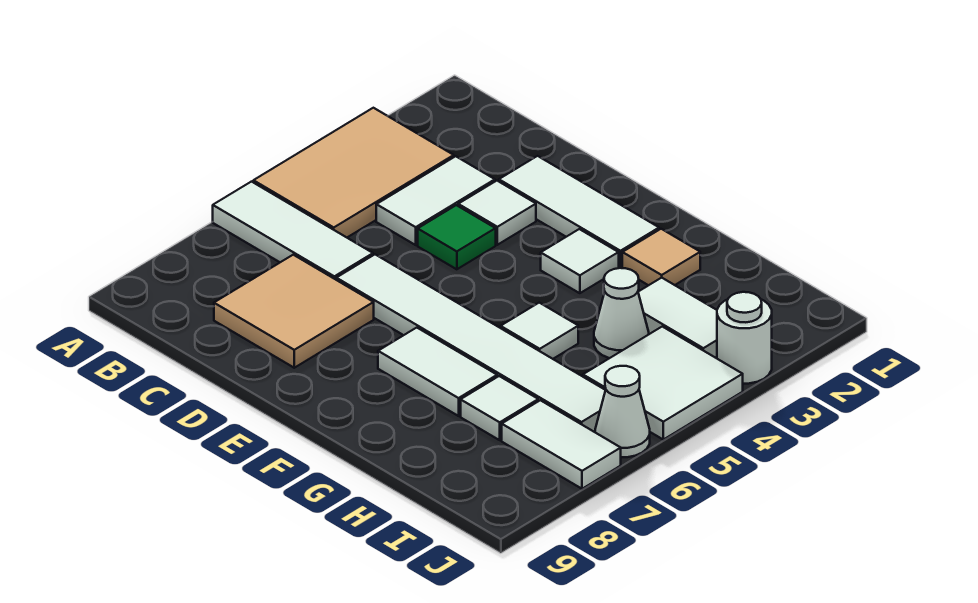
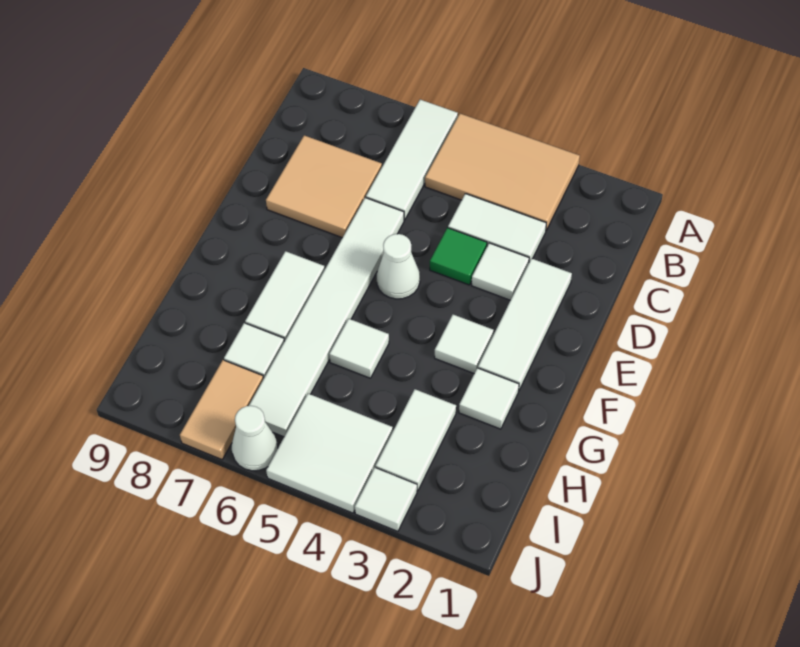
tan 1x1 tile [622,229,700,285] -> white 1x1 tile [459,368,519,429]
white 1x1 cone [594,268,649,358] -> white 1x1 cone moved to [377,234,420,299]
white 1x2 tile [502,400,621,489] -> tan 1x2 tile [180,360,263,460]
white 1x1 round brick [717,292,772,384] -> white 1x1 tile [355,468,417,531]

